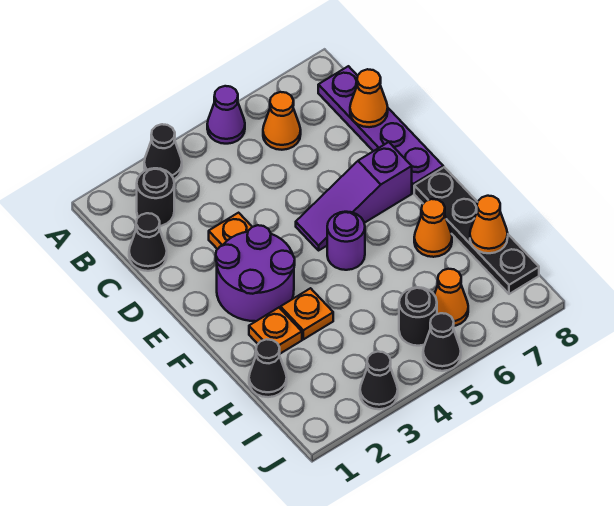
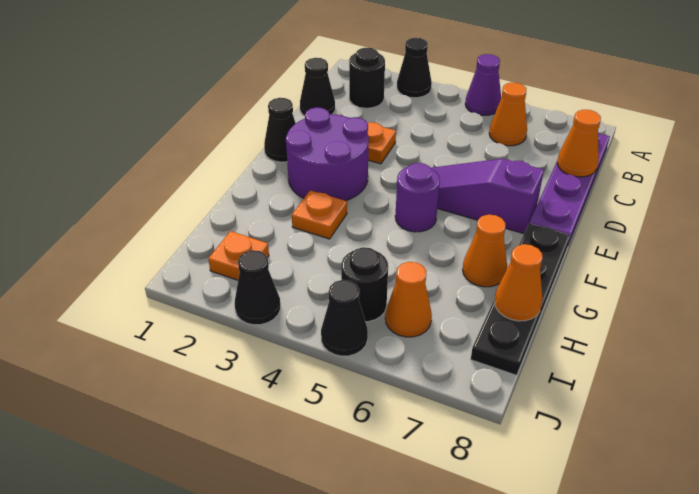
orange 1x1 plate [249,308,302,354] -> orange 1x1 plate moved to [208,231,269,280]
black 1x1 cone [249,339,287,397] -> black 1x1 cone moved to [264,98,296,162]

